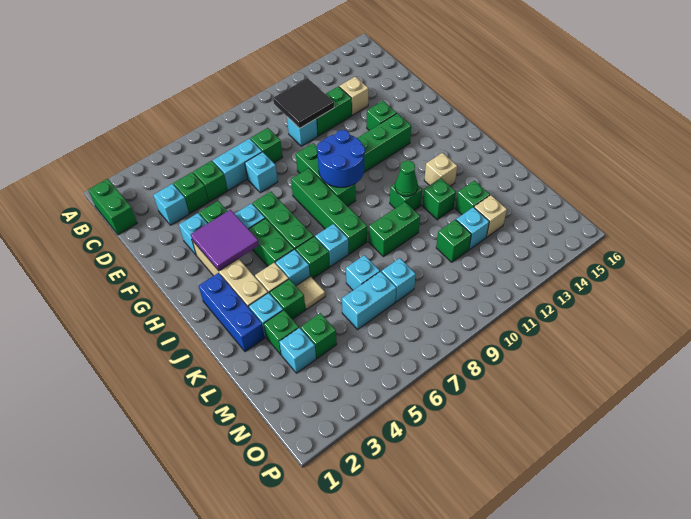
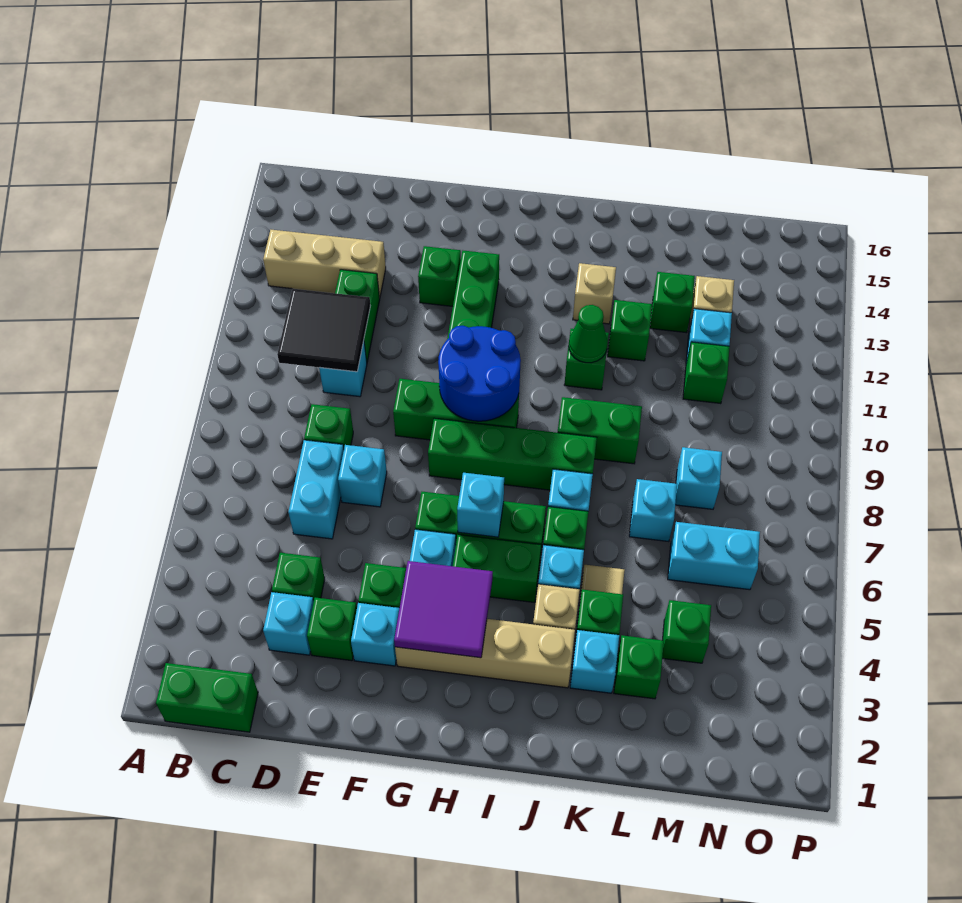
green 1x1 brick [193,161,228,202] -> green 1x1 brick moved to [307,597,357,661]
tan 1x1 brick [339,76,368,115] -> tan 1x3 brick [263,230,386,298]
blue 1x3 brick [199,273,265,352] -> none
green 1x2 brick [369,202,420,257] -> green 1x2 brick turned to [558,397,642,464]
cyan 1x1 brick [279,328,316,373] -> cyan 1x1 brick moved to [457,473,504,537]
cyan 1x2 brick [342,271,396,329] -> cyan 1x2 brick turned to [668,522,760,590]

